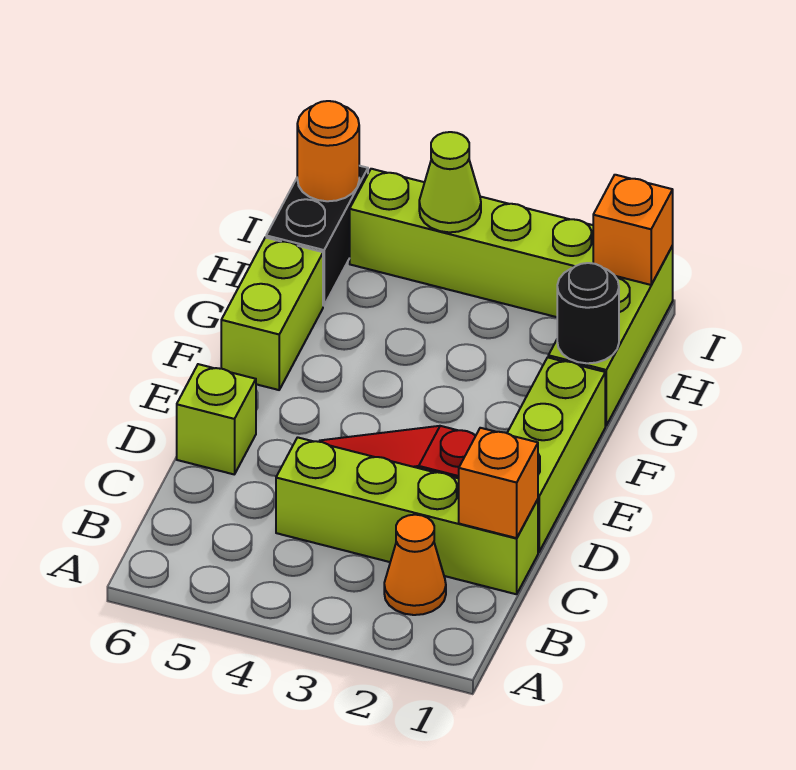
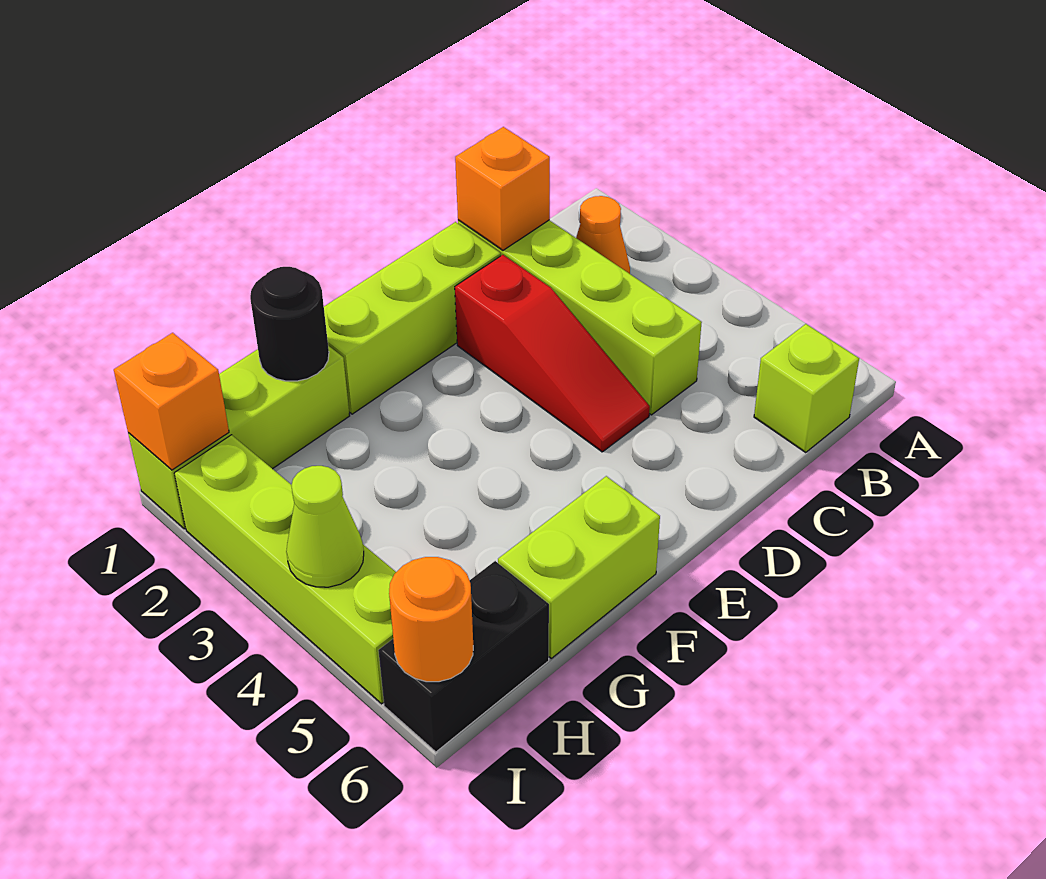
lime 1x1 brick [177,364,256,474] -> lime 1x1 brick moved to [754,324,859,452]

